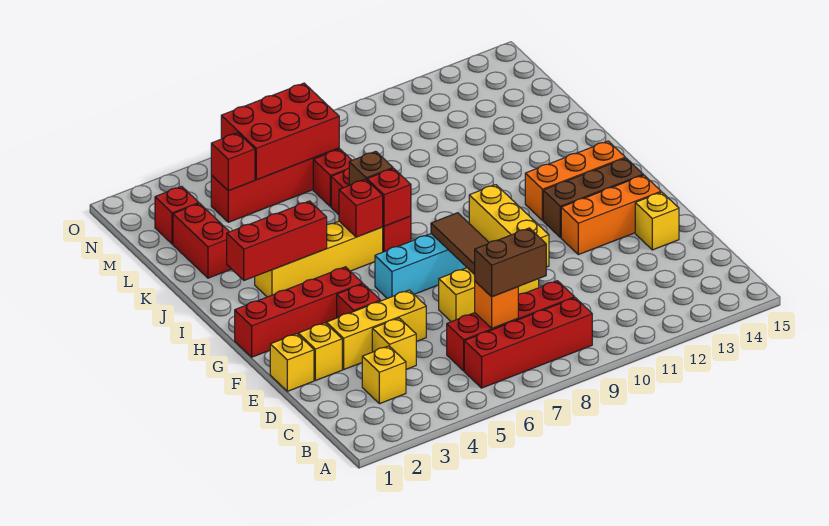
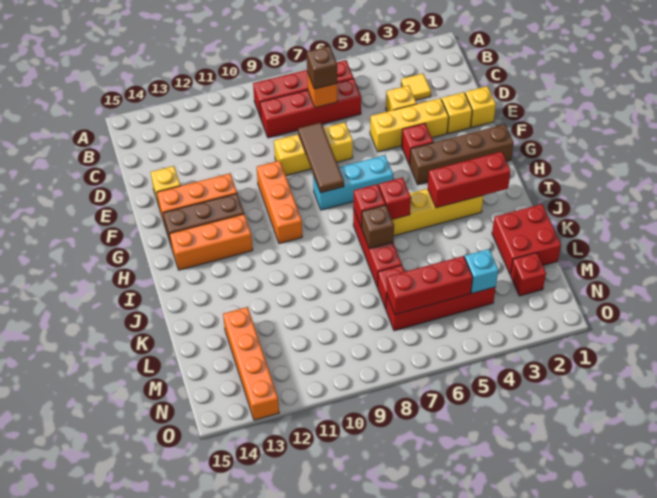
yellow 1x1 brick [362,346,406,404] -> yellow 1x1 tile [401,73,431,100]
brown 1x2 brick [475,228,546,297] -> brown 1x1 brick [307,46,337,89]
yellow 1x3 brick [469,185,549,267] -> orange 1x3 brick [257,161,302,244]
red 1x4 brick [235,267,363,357] -> brown 1x4 brick [410,124,514,185]
red 1x2 brick [173,203,231,278] -> red 2x2 brick [492,204,561,274]
none -> orange 1x4 brick [223,307,279,420]
red 1x1 brick [211,133,255,191] -> cyan 1x1 brick [465,249,498,293]
red 2x3 brick [221,83,339,180] -> red 1x3 brick [387,256,473,314]

